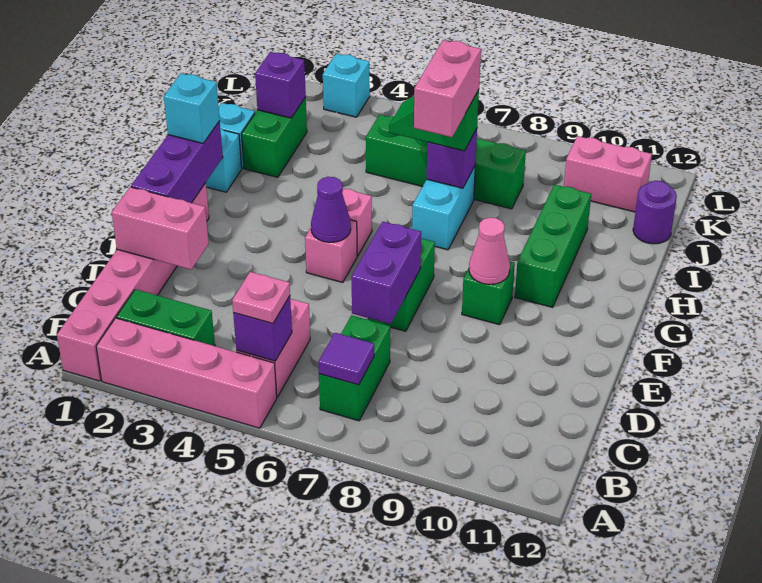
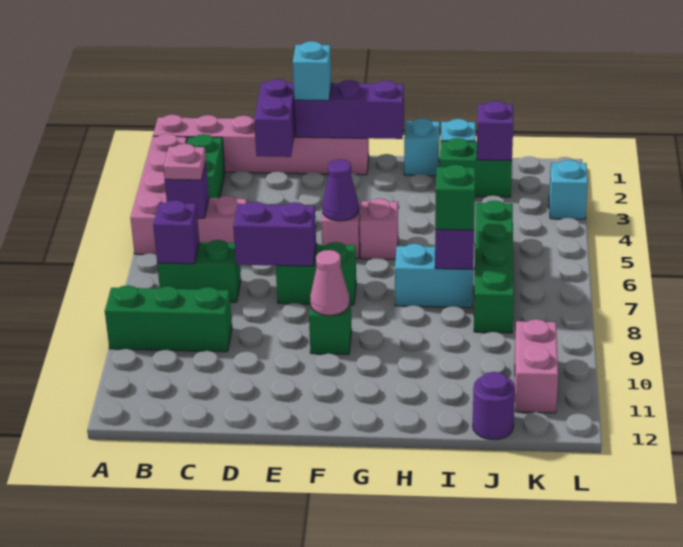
purple 1x1 tile [318,333,374,385] -> purple 1x1 brick [153,200,199,264]
pink 1x2 brick [112,187,209,269] -> purple 1x2 brick [254,79,296,157]
cyan 1x1 brick [164,73,220,143] -> cyan 1x1 brick moved to [293,41,332,101]
green 1x3 brick [515,185,591,307] -> green 1x3 brick moved to [105,285,232,352]
pink 1x2 brick [414,40,481,137] -> none

